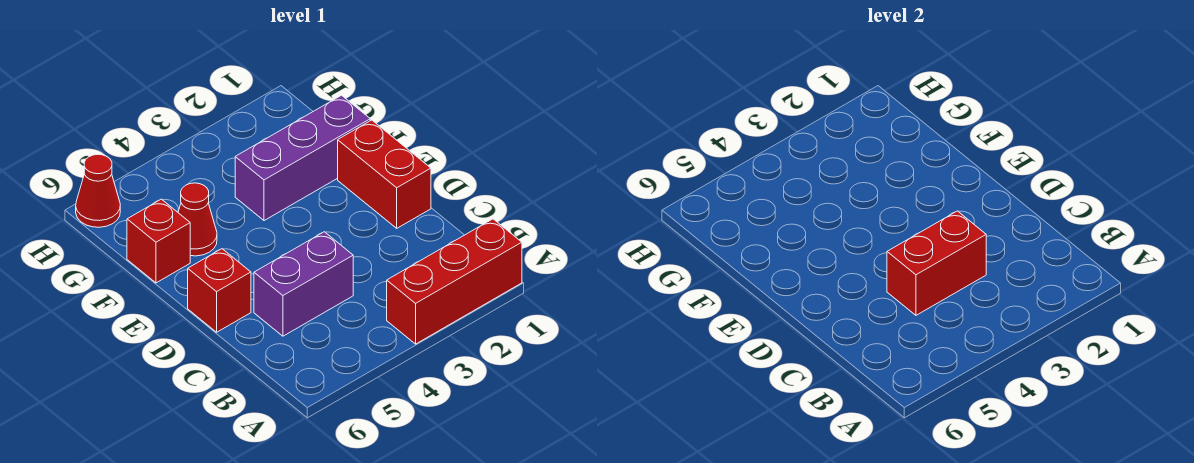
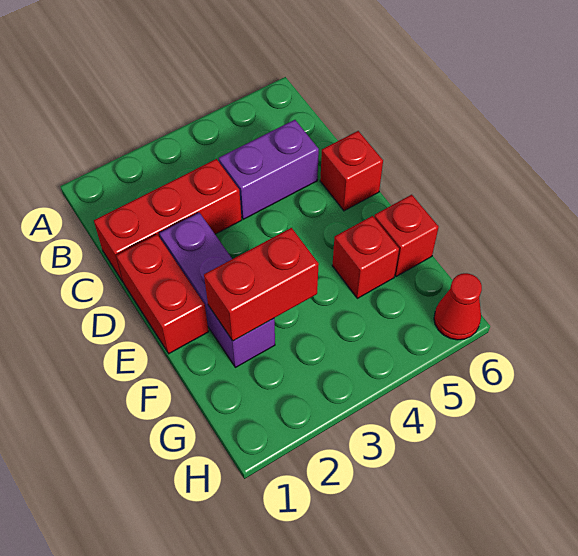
red 1x3 brick [387,219,522,344] -> red 1x3 brick moved to [94,159,242,282]
red 1x2 brick [887,211,986,315] -> red 1x2 brick moved to [204,228,319,341]
purple 1x3 brick [235,95,370,221] -> purple 1x3 brick turned to [159,213,275,367]
red 1x1 cone [178,183,217,256] -> red 1x1 brick [332,216,399,298]

